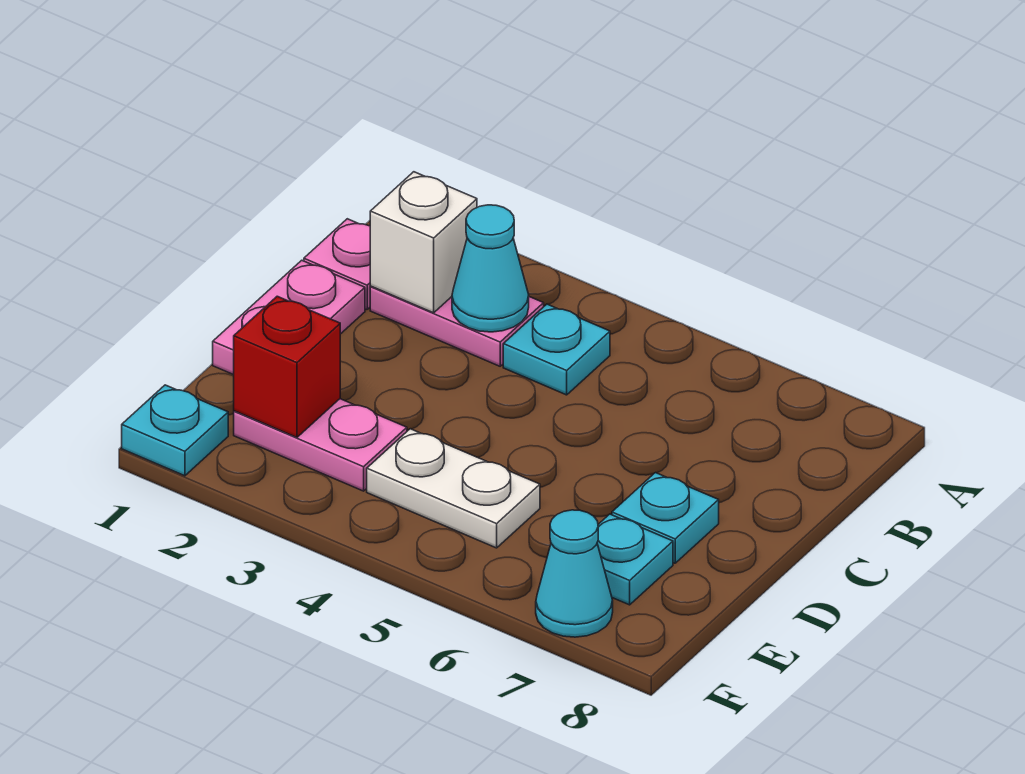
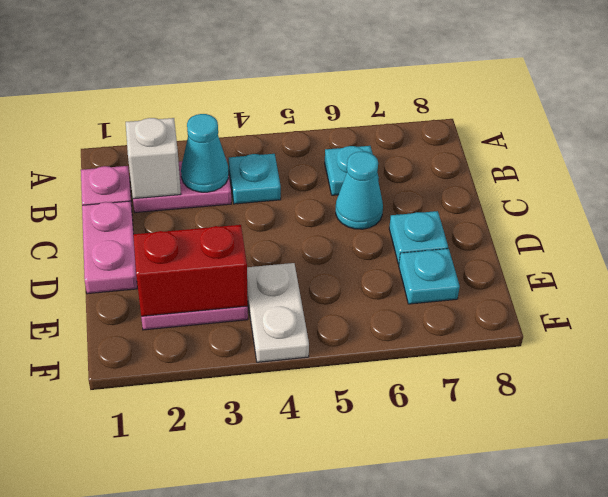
red 1x1 brick [234,296,340,437] -> red 1x2 brick [133,225,248,316]
white 1x2 plate [367,429,540,548] -> white 1x2 plate turned to [247,263,309,362]
cyan 1x1 plate [122,385,228,476] -> cyan 1x1 plate moved to [325,146,379,195]
cyan 1x1 cone [536,510,613,637] -> cyan 1x1 cone moved to [336,151,383,229]

